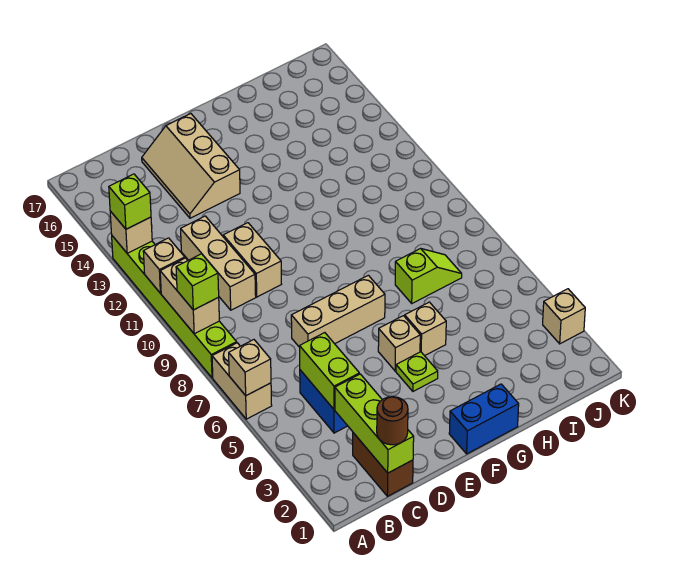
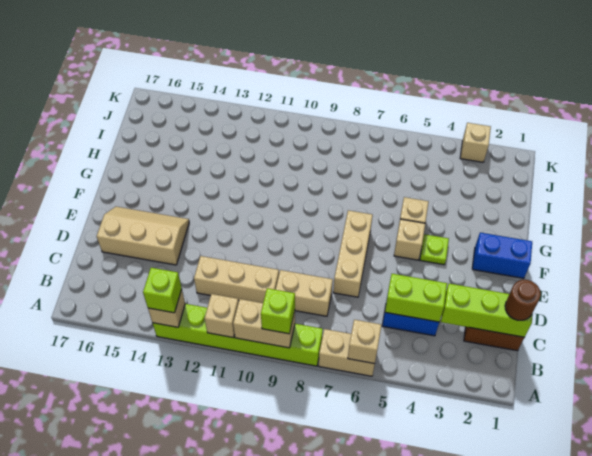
tan 1x2 brick [223,223,281,297] -> tan 1x2 brick moved to [276,270,333,316]
tan 2x3 slope [142,114,240,218] -> tan 2x3 slope turned to [97,207,189,265]
blue 1x2 brick [449,384,519,454] -> blue 1x2 brick turned to [472,233,532,278]
lime 1x2 slope [395,248,462,303] -> none

